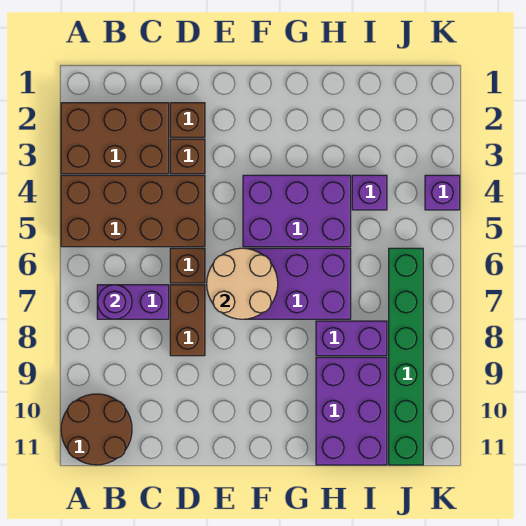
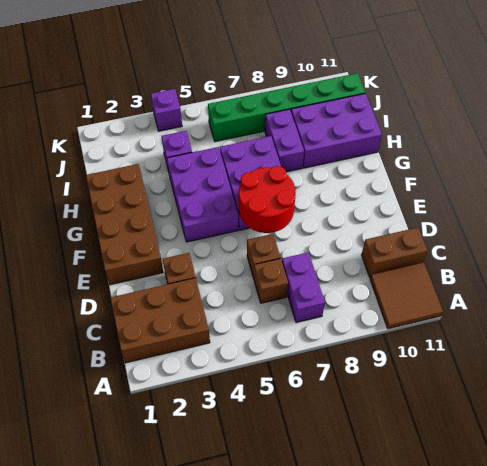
brown 2x3 brick [61,103,169,174] -> brown 2x3 brick turned to [111,278,210,363]
brown 2x4 brick [61,175,205,247] -> brown 2x4 brick moved to [86,164,163,285]
brown 2x2 round brick [61,394,132,465] -> brown 2x2 tile [370,262,443,329]
purple 1x1 round brick [97,285,132,319] -> none
brown 1x1 brick [170,103,205,137] -> brown 1x1 brick moved to [254,259,288,303]
brown 1x2 brick [170,285,205,356] -> brown 1x2 brick moved to [362,228,428,278]
tan 2x2 round brick [207,248,278,319] -> red 2x2 round brick [239,166,296,233]

